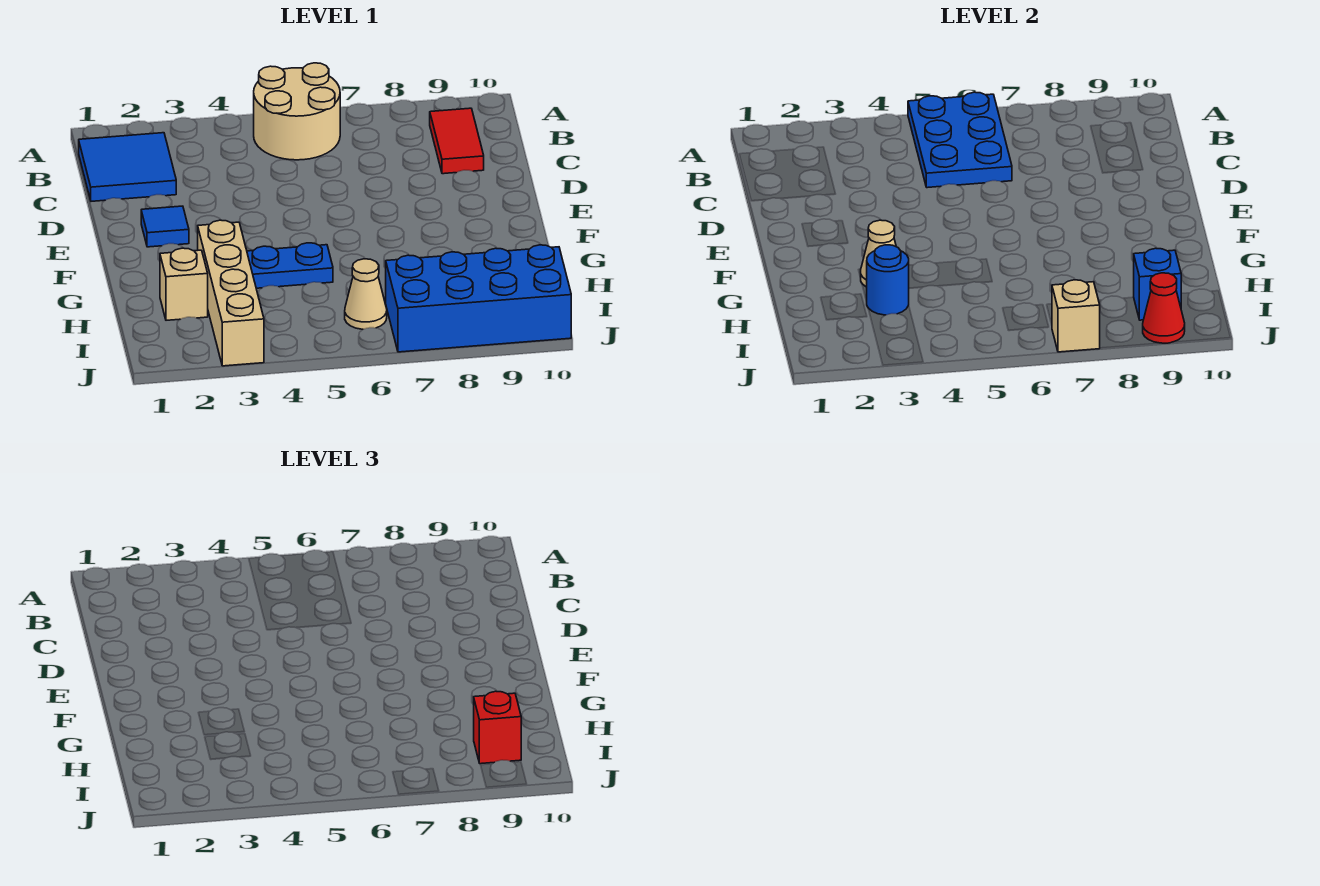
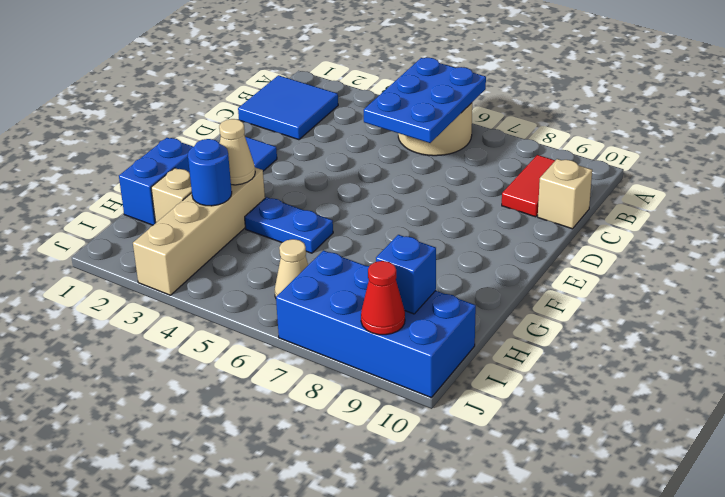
none -> blue 1x2 brick [119,138,193,225]
red 1x1 brick [474,691,521,764] -> none
tan 1x1 brick [1052,280,1100,352] -> tan 1x1 brick moved to [538,159,592,229]

